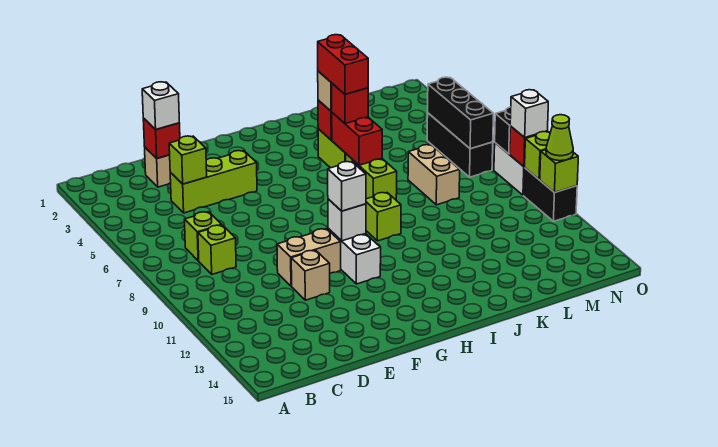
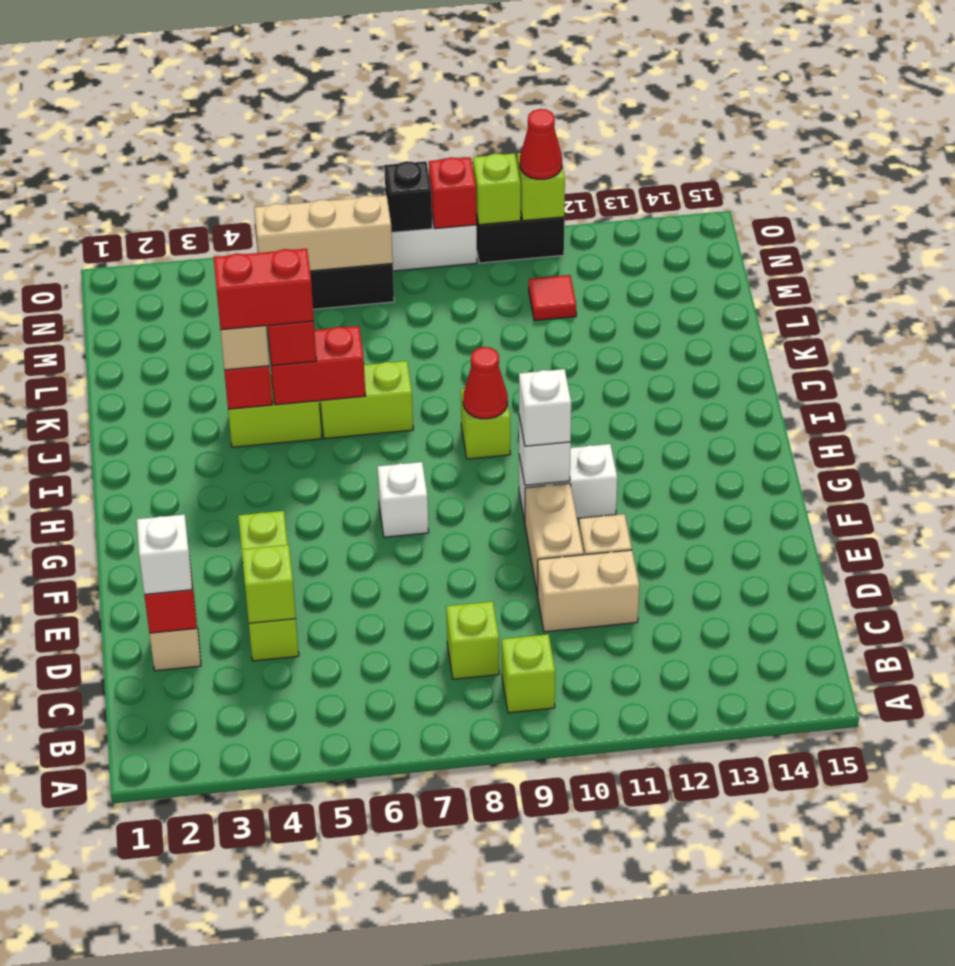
lime 1x1 brick [184,212,221,261] -> lime 1x1 brick moved to [502,634,555,713]
none -> red 1x1 cone [463,347,508,419]
tan 1x2 brick [408,145,460,205] -> tan 1x2 brick moved to [538,550,639,632]
none -> red 1x1 tile [529,275,576,321]
black 1x3 brick [428,77,493,149] -> tan 1x3 brick [254,195,393,271]
white 1x1 brick [510,90,548,138] -> white 1x1 brick moved to [377,462,429,537]
lime 1x1 cone [546,115,573,161] -> red 1x1 cone [520,109,562,179]

